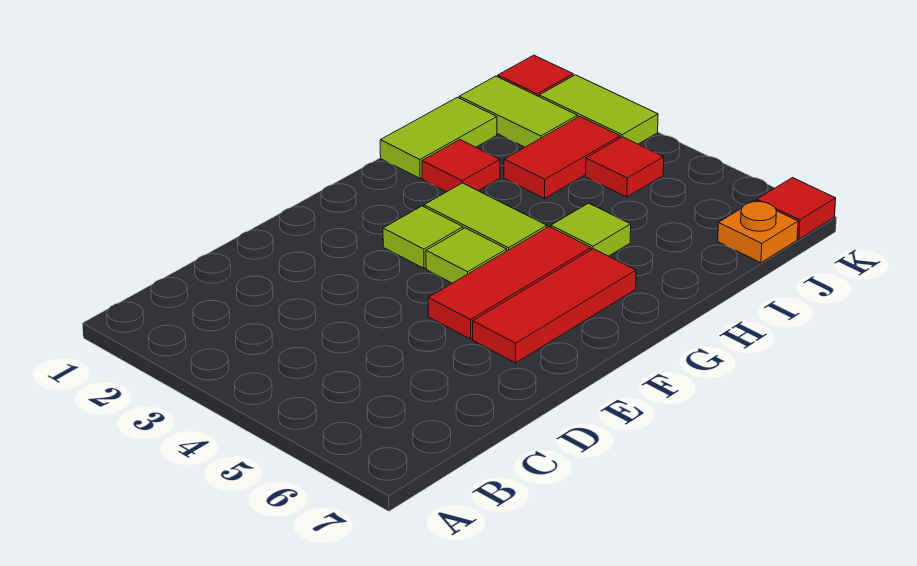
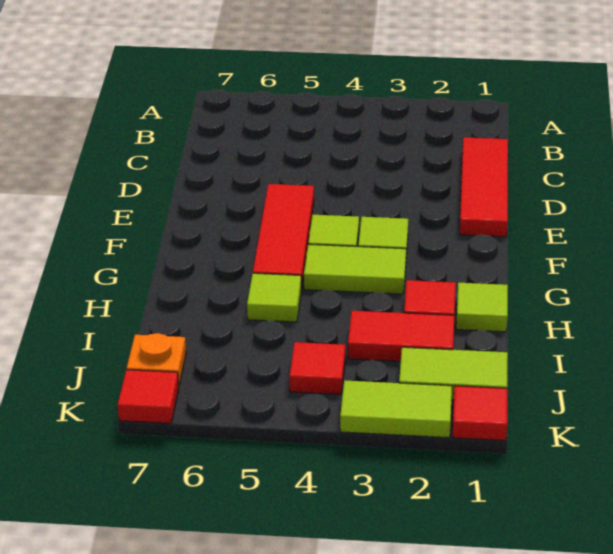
red 1x3 tile [473,249,636,363] -> red 1x3 tile moved to [460,137,508,237]
lime 1x2 tile [380,97,497,178] -> lime 1x1 tile [456,283,508,332]
red 1x2 tile [504,116,620,198] -> red 1x2 tile turned to [348,311,454,361]

